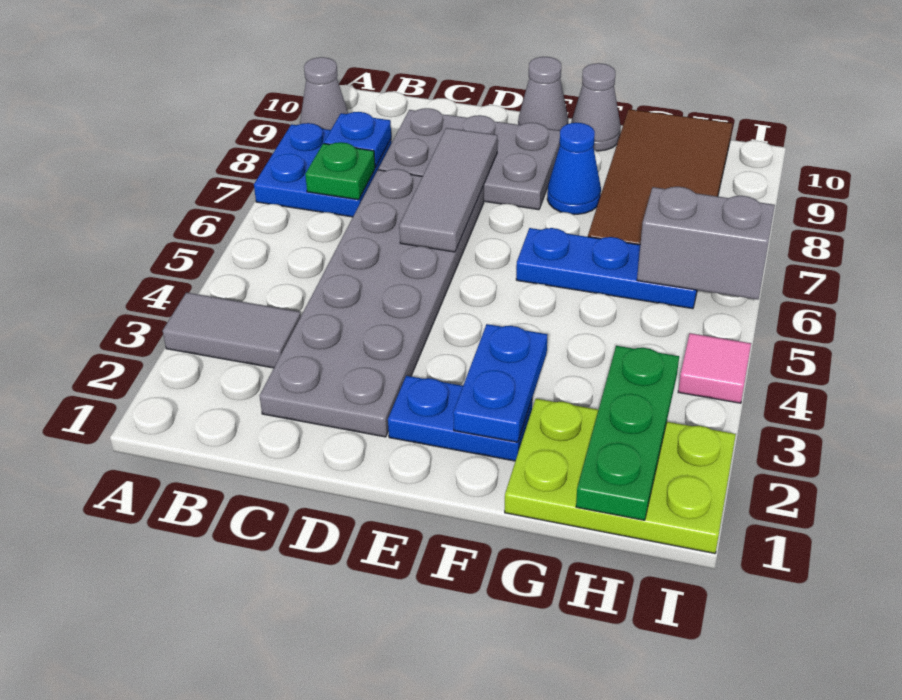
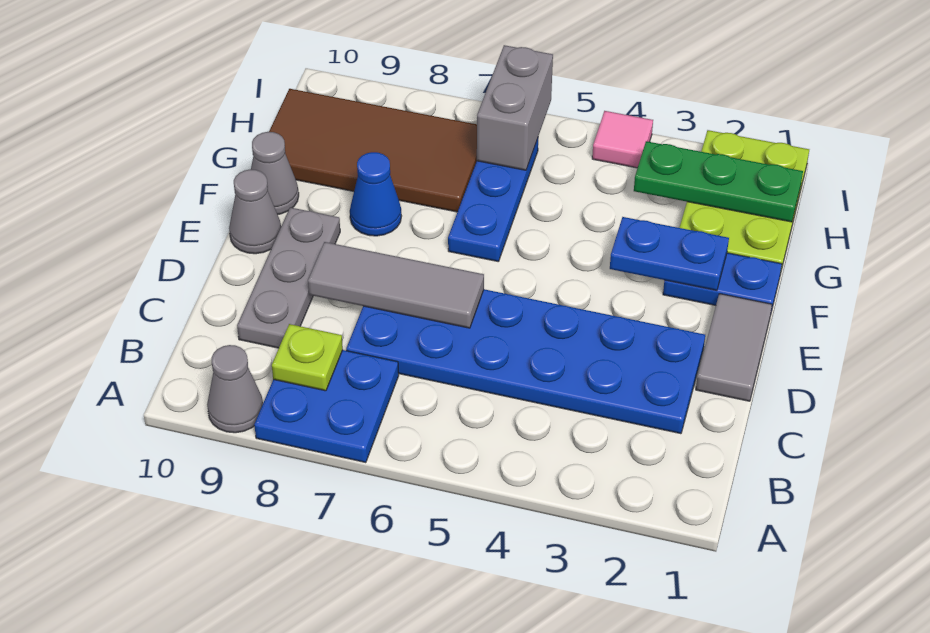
grey 1x2 tile [163,293,301,368] -> grey 1x2 tile moved to [696,294,772,401]
green 1x1 plate [305,142,375,200] -> none
blue 1x1 plate [324,112,391,167] -> lime 1x1 plate [272,324,343,391]
grey 2x6 plate [260,169,484,437] -> blue 2x6 plate [346,289,705,434]
grey 2x3 plate [379,108,560,210] -> grey 1x3 plate [237,207,340,348]
blue 1x2 plate [388,376,532,461] -> blue 1x2 plate turned to [663,253,782,316]

